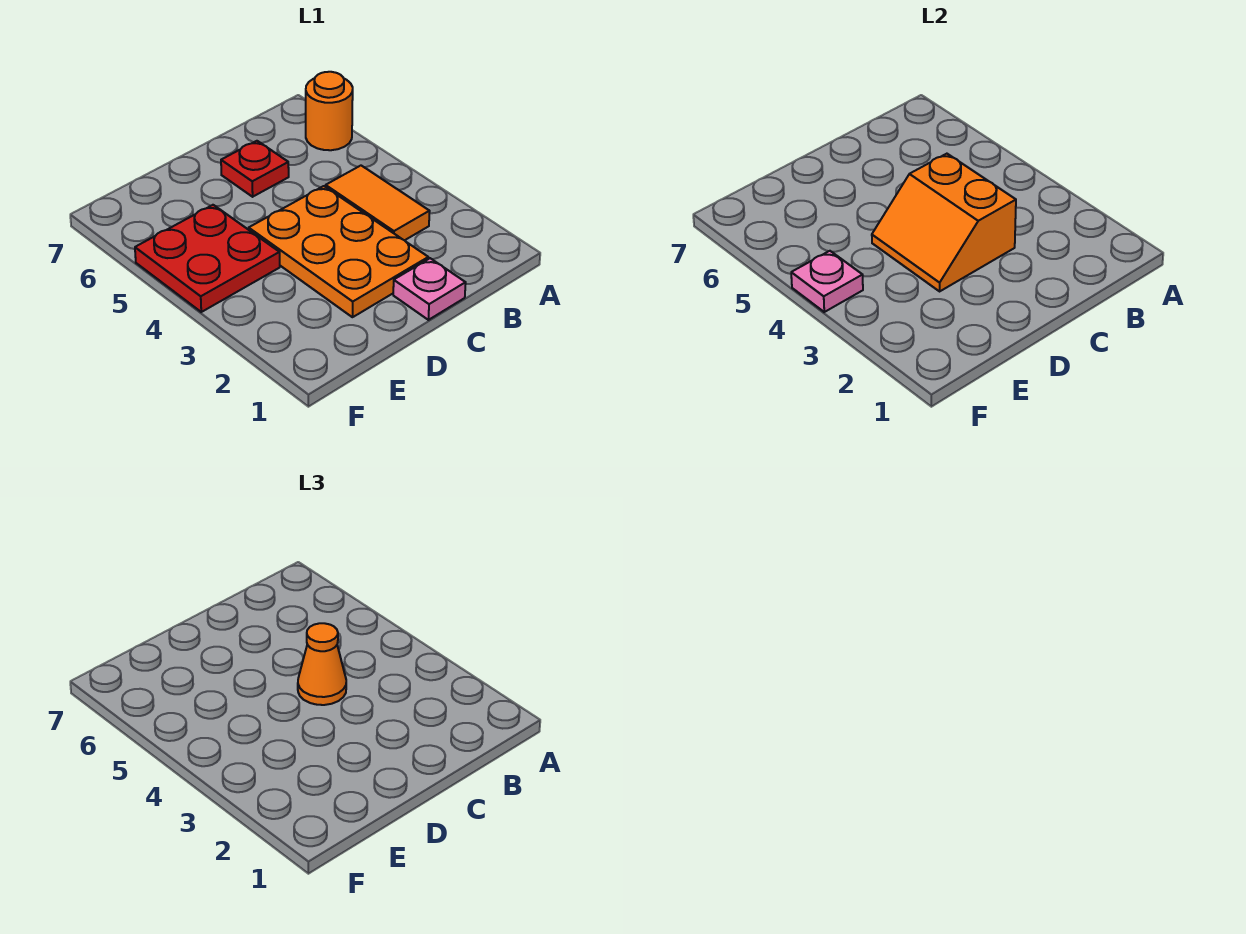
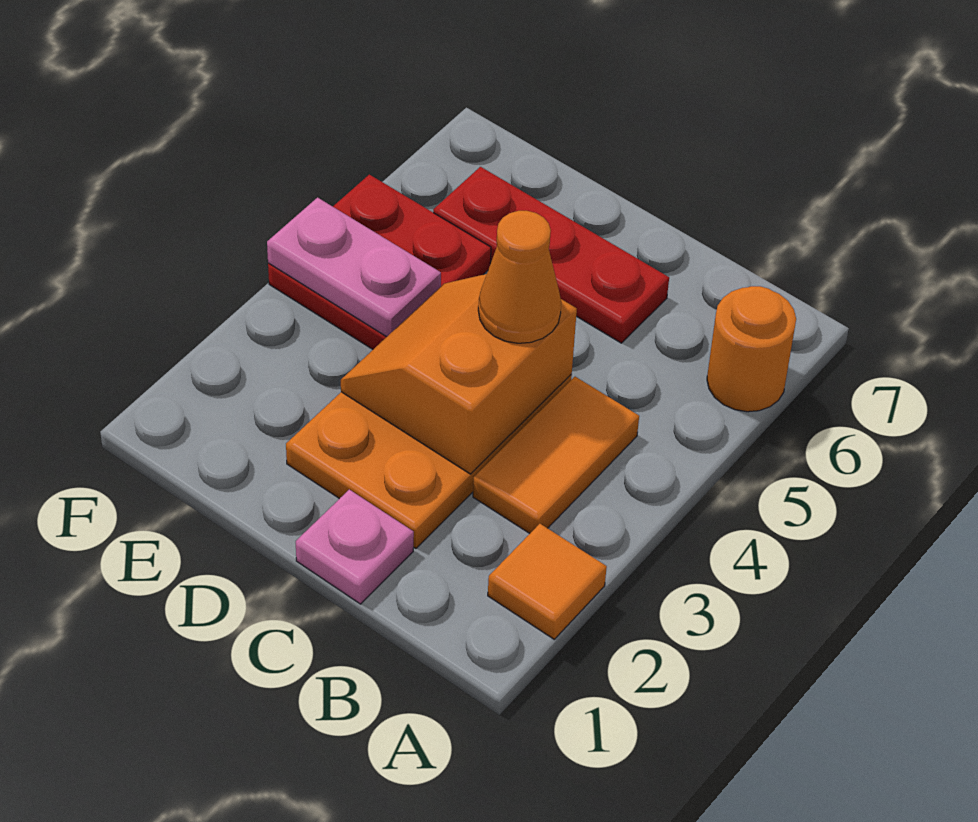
none -> orange 1x1 tile [488,524,607,639]
red 1x1 plate [221,141,289,197] -> red 1x3 plate [433,167,669,343]
pink 1x1 plate [791,251,863,312] -> pink 1x2 plate [267,198,441,337]

